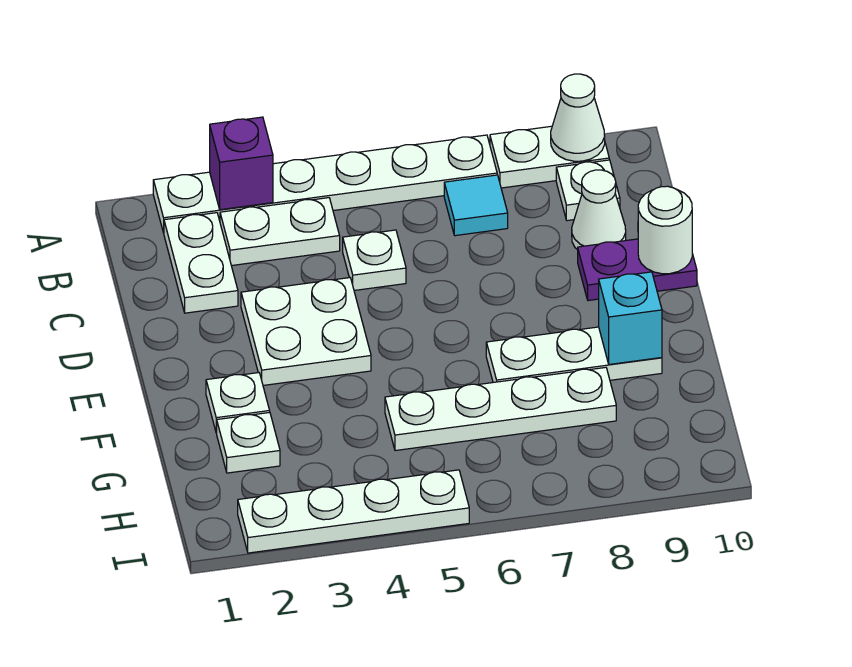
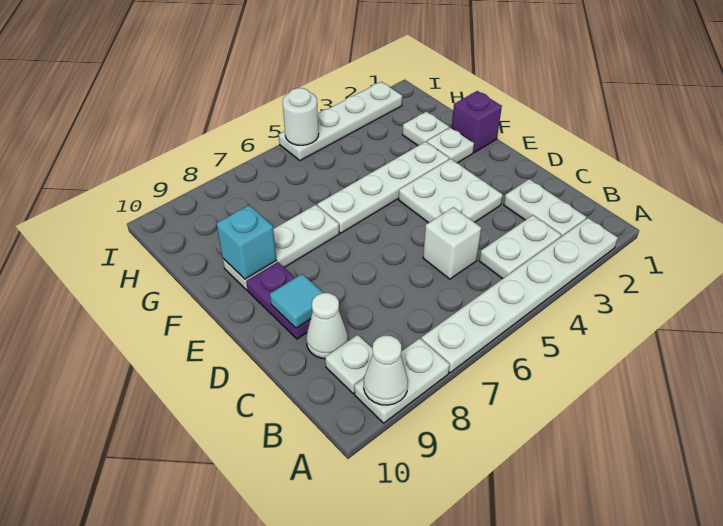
purple 1x1 brick [210,117,273,210] -> purple 1x1 brick moved to [452,91,502,153]
cyan 1x1 tile [444,175,508,236] -> cyan 1x1 tile moved to [270,274,323,328]
white 1x1 plate [343,230,406,290] -> white 1x1 brick [423,207,481,279]
purple 1x2 plate [578,239,697,301] -> purple 1x2 plate turned to [246,262,311,339]
white 1x1 round brick [638,186,692,274] -> white 1x1 round brick moved to [282,88,319,145]
white 1x4 plate [385,367,616,451] -> white 1x4 plate moved to [317,142,449,233]

